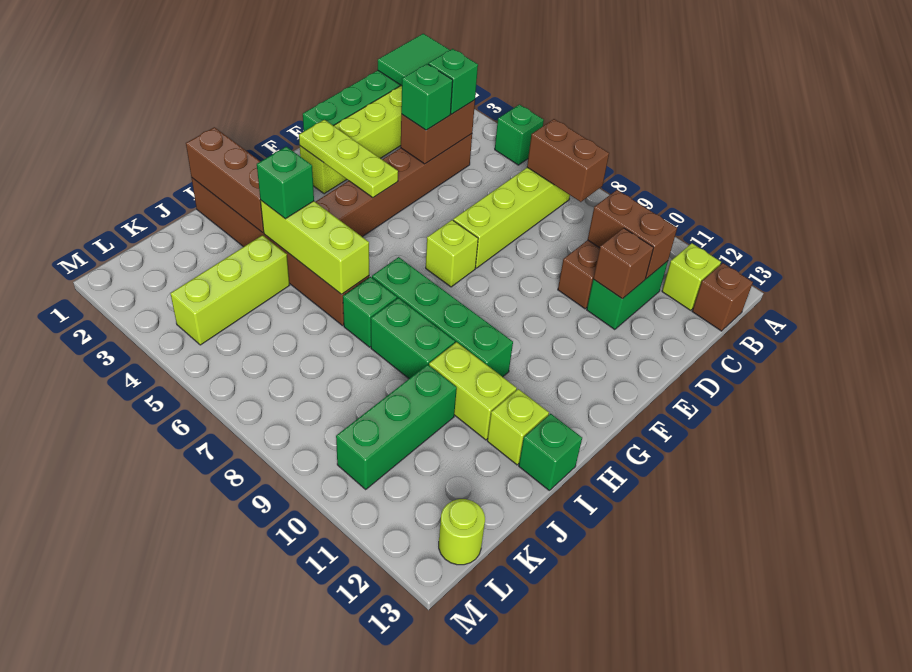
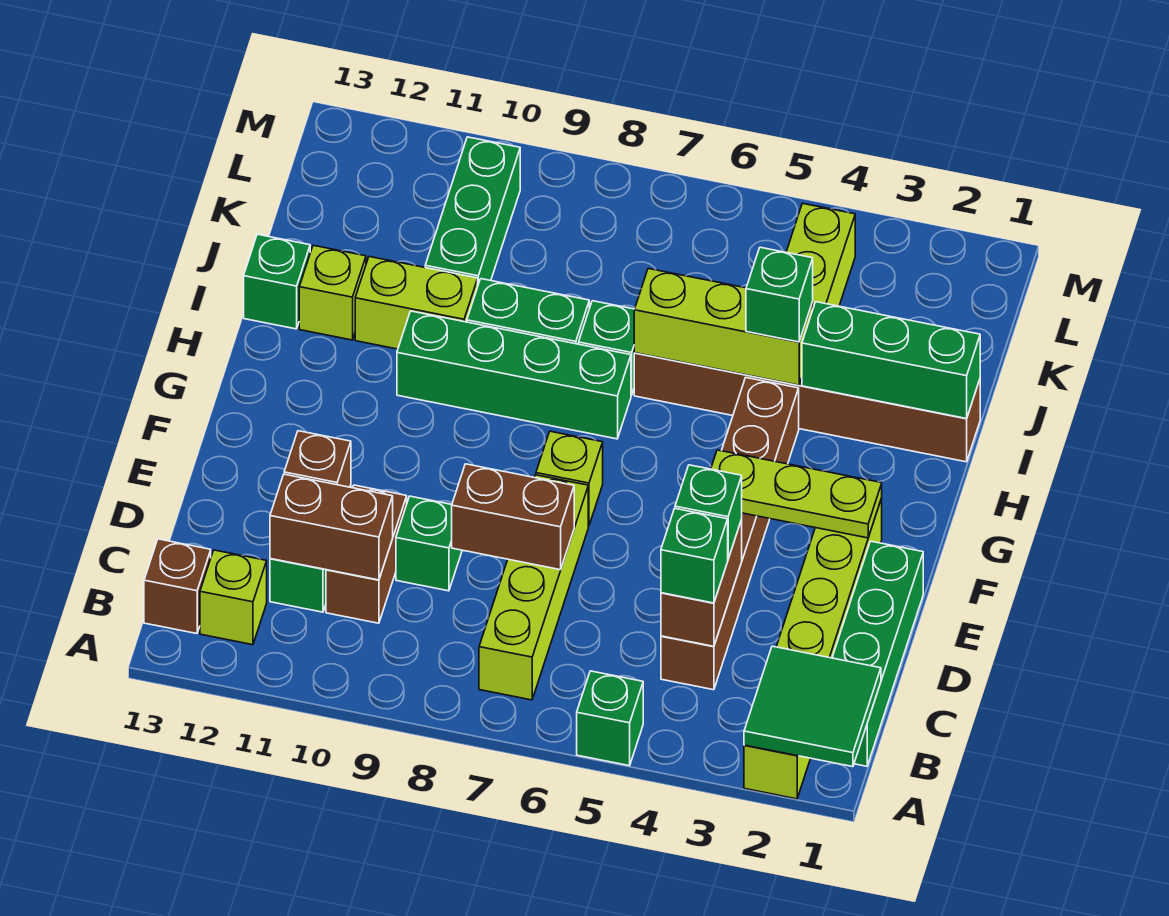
brown 1x2 brick [527,119,609,202] -> brown 1x2 brick moved to [452,464,574,570]
none -> green 1x1 brick [396,496,462,591]
brown 1x3 brick [186,127,264,233] -> green 1x3 brick [802,302,980,419]
lime 1x1 round brick [439,499,485,565] -> none

